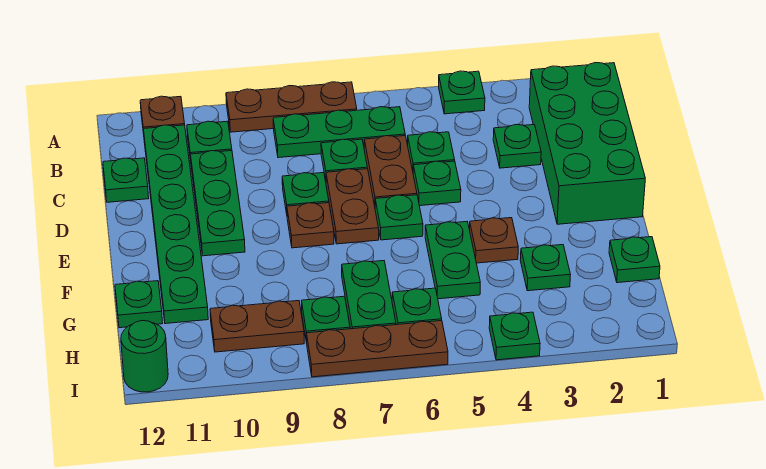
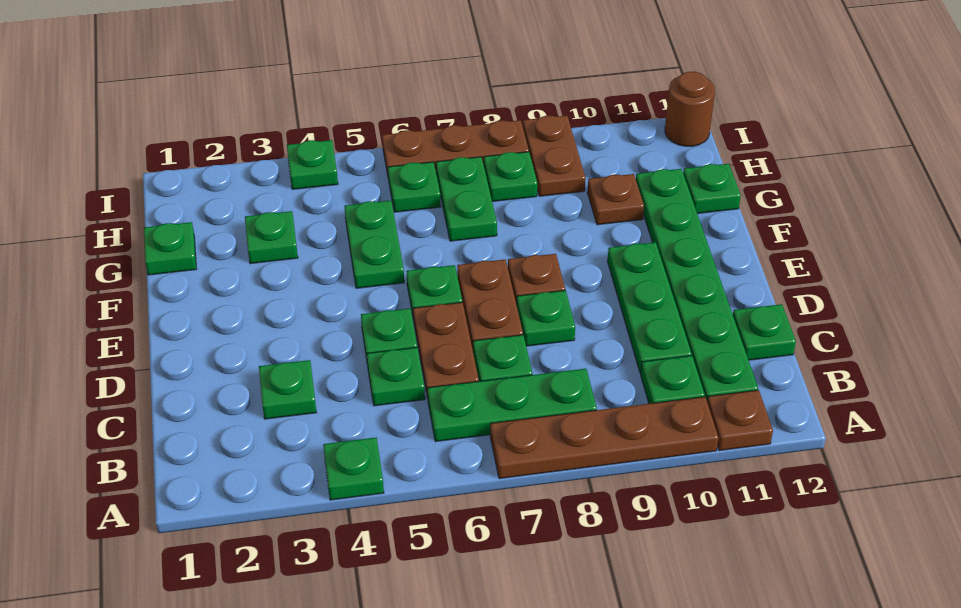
brown 1x3 plate [226,82,357,132] -> brown 1x4 plate [490,397,718,479]
green 2x4 brick [529,63,645,224] -> none
brown 1x1 plate [470,218,518,263] -> brown 1x1 plate moved to [587,174,644,225]
brown 1x2 plate [210,301,304,352] -> brown 1x2 plate turned to [523,116,585,196]
green 1x1 round brick [121,321,168,392] -> brown 1x1 round brick [665,72,715,146]

